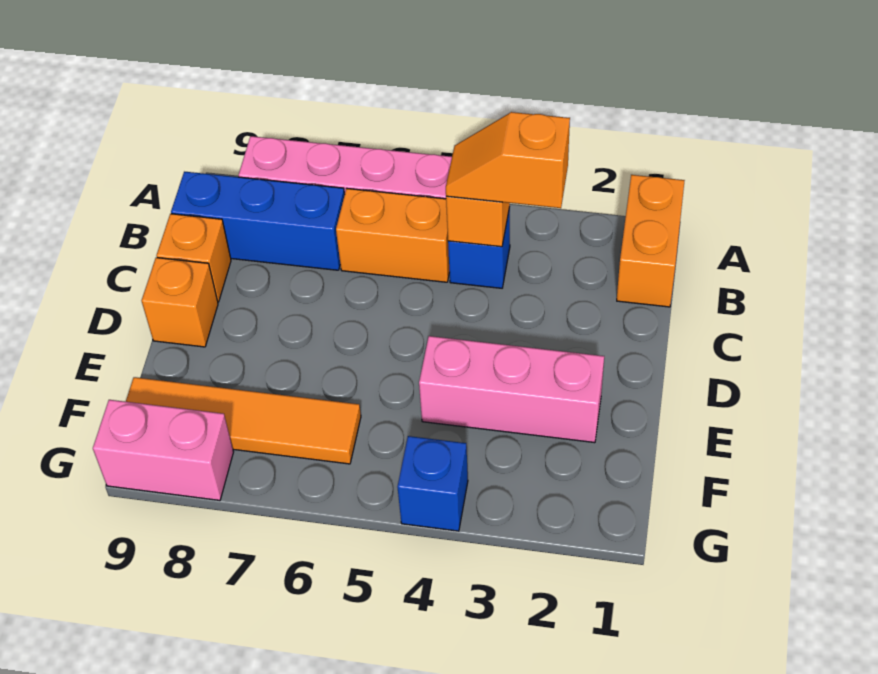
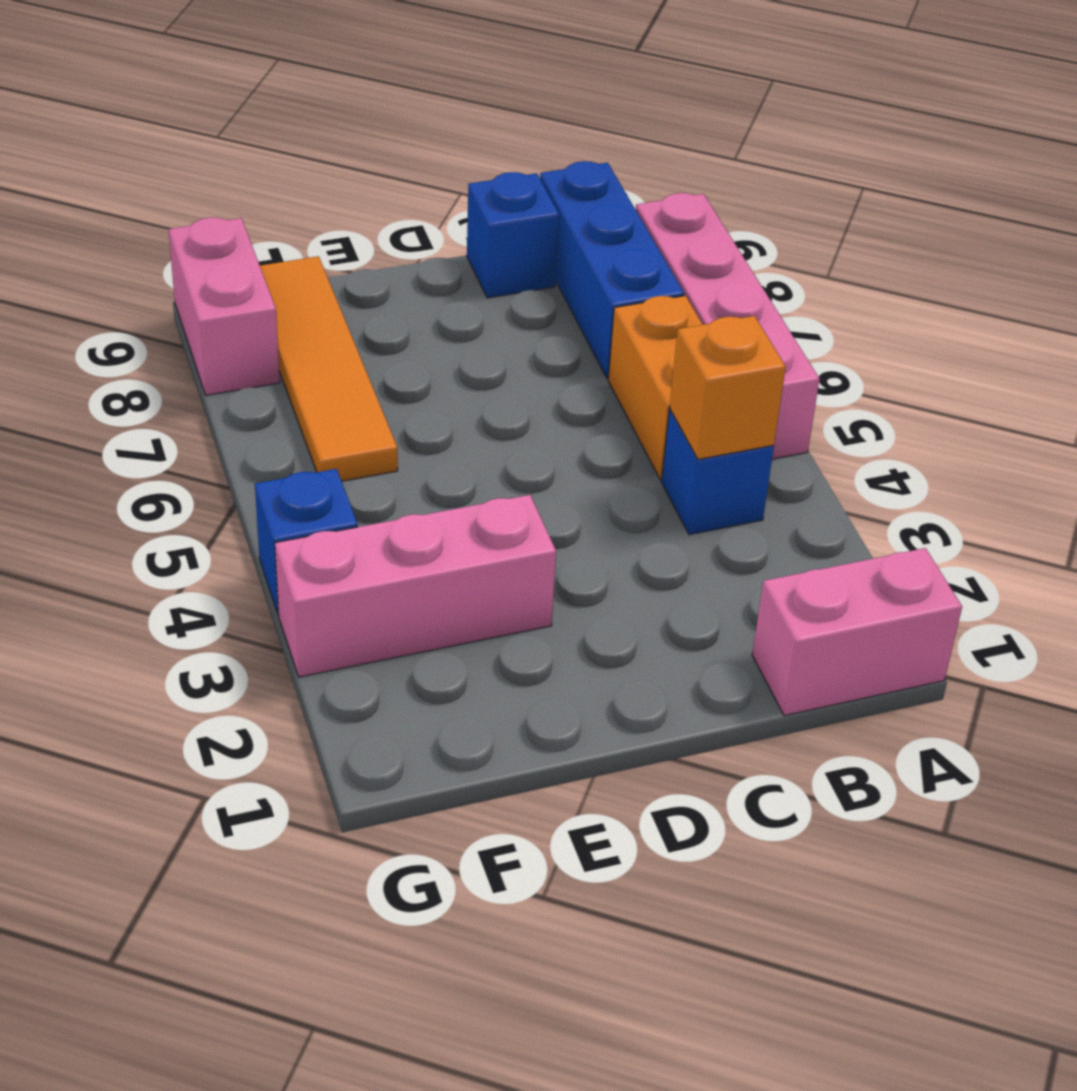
orange 1x2 brick [617,175,685,307] -> pink 1x2 brick [752,548,962,716]
orange 1x2 slope [446,112,570,208] -> none
orange 1x1 brick [157,214,231,302] -> blue 1x1 brick [467,172,559,298]
orange 1x1 brick [142,258,218,347] -> none
pink 1x3 brick [419,336,604,443] -> pink 1x3 brick turned to [275,495,556,677]

